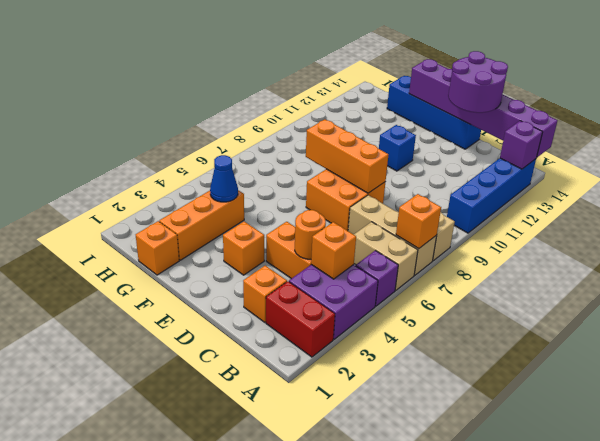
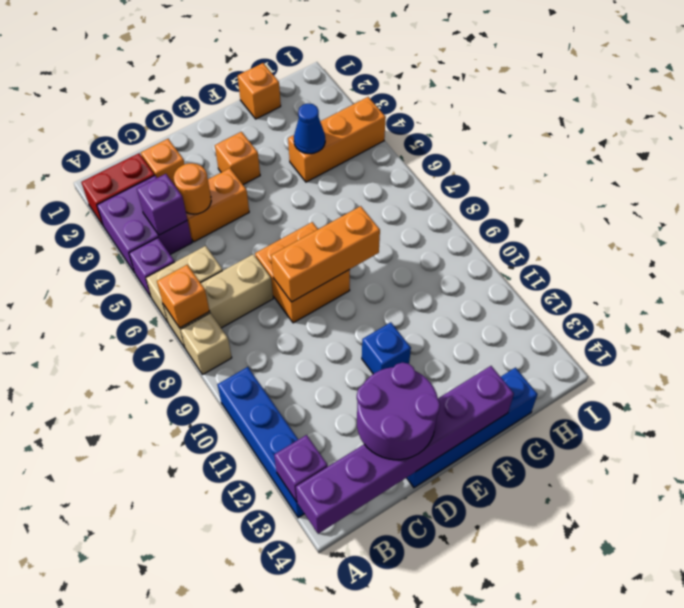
orange 1x1 brick [311,222,356,279] -> purple 1x1 brick [137,174,187,235]
orange 1x3 brick [159,190,244,260] -> orange 1x3 brick turned to [288,97,386,182]

